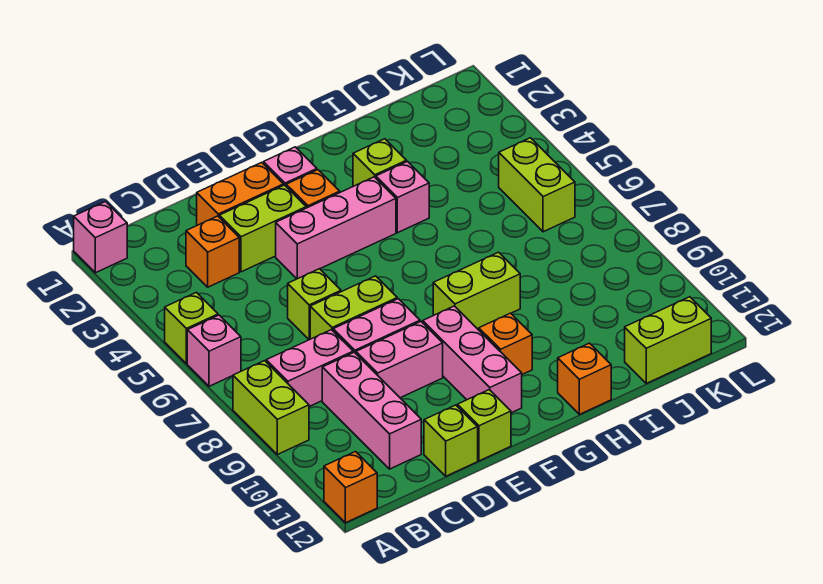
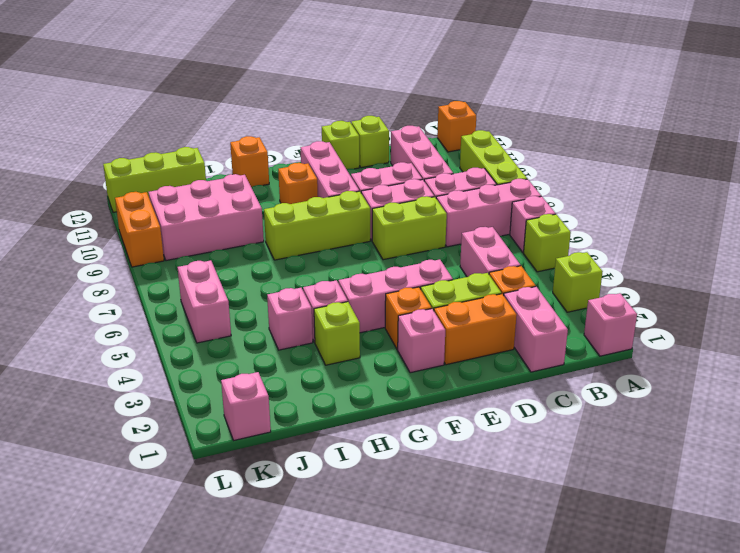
none -> pink 1x3 brick [436,179,541,247]
lime 1x2 brick [233,361,309,454] -> lime 1x3 brick [460,130,527,185]
none -> pink 1x2 brick [504,287,568,372]
none -> pink 1x2 brick [460,227,521,277]
lime 1x1 brick [288,269,341,340] -> lime 1x1 brick moved to [553,252,603,312]
lime 1x2 brick [433,252,520,329] -> lime 1x3 brick [264,191,370,260]
none -> pink 1x1 brick [267,288,313,350]
none -> pink 2x3 brick [149,174,264,261]
lime 1x2 brick [625,297,711,383] -> lime 1x3 brick [103,147,206,212]
none -> pink 1x1 brick [221,372,271,440]
lime 1x2 brick [499,138,575,232] -> pink 1x2 brick [178,260,231,343]
none -> orange 1x2 brick [115,192,164,267]

